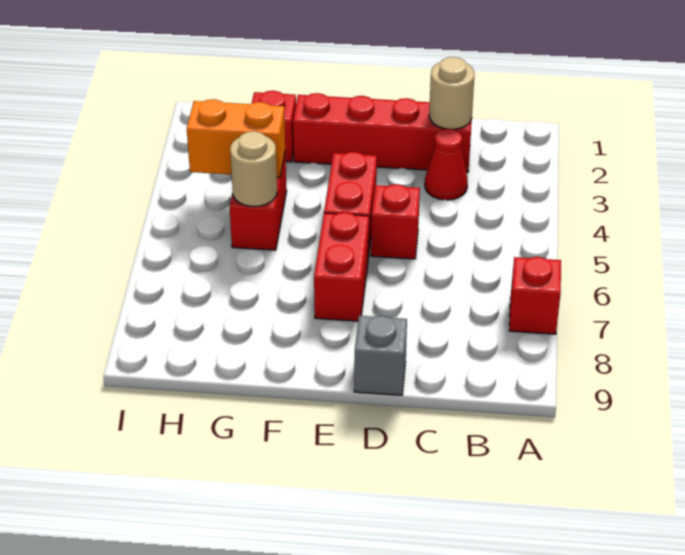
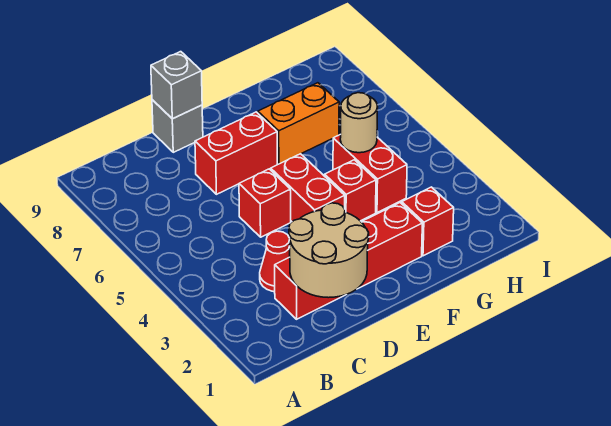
red 1x1 brick [509,257,561,334] -> red 1x1 brick moved to [325,160,376,221]
tan 1x1 round brick [429,57,475,129] -> tan 2x2 round brick [289,203,369,298]
none -> grey 1x1 brick [151,52,202,119]
red 1x2 brick [314,212,369,321] -> red 1x2 brick turned to [195,112,277,194]
orange 1x2 brick [187,99,285,177] -> orange 1x2 brick moved to [258,83,339,164]

